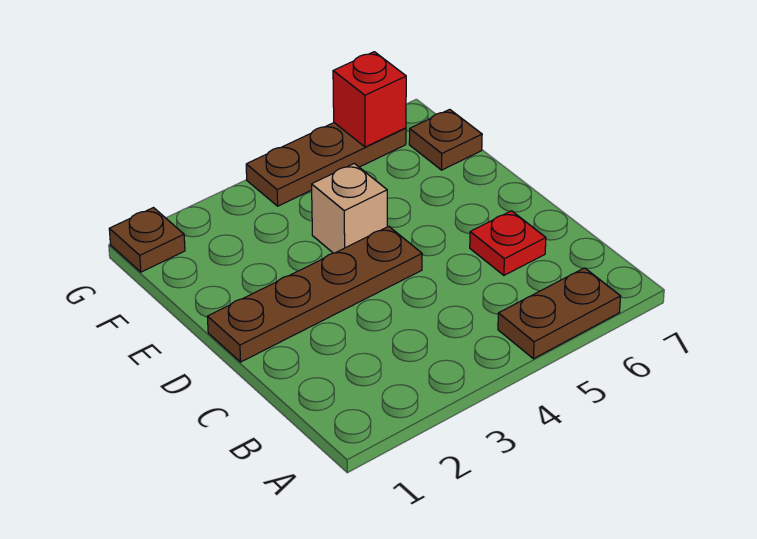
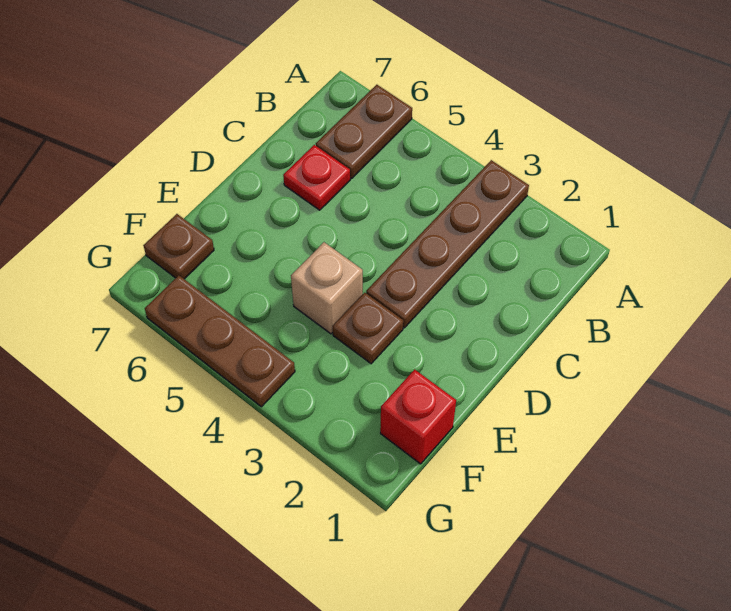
brown 1x2 plate [498,268,621,359] -> brown 1x2 plate turned to [316,85,412,178]
brown 1x4 plate [207,226,422,362] -> brown 1x4 plate turned to [366,160,529,328]
brown 1x1 plate [109,208,185,272] -> brown 1x1 plate moved to [333,293,403,364]
red 1x1 brick [333,52,406,147] -> red 1x1 brick moved to [380,369,456,464]

